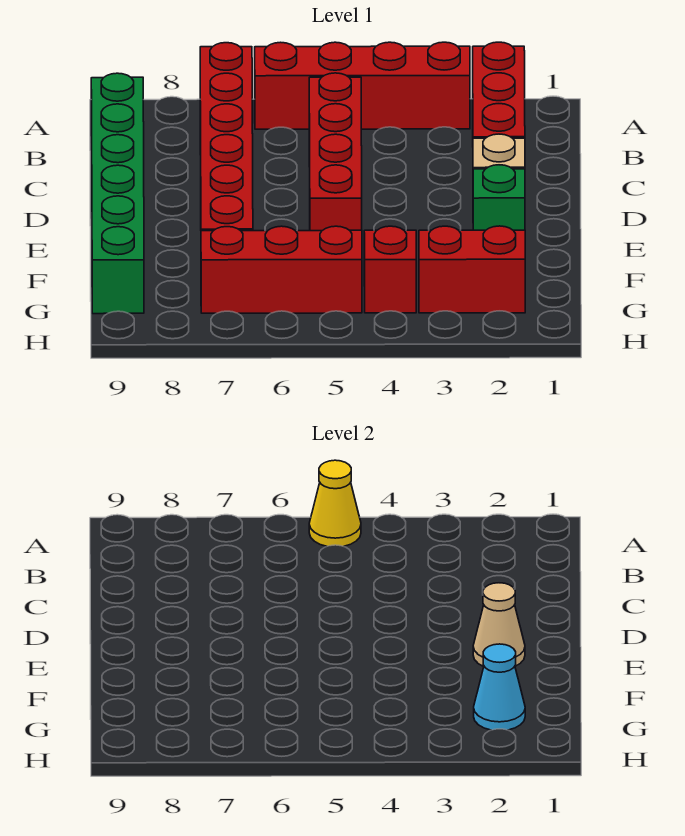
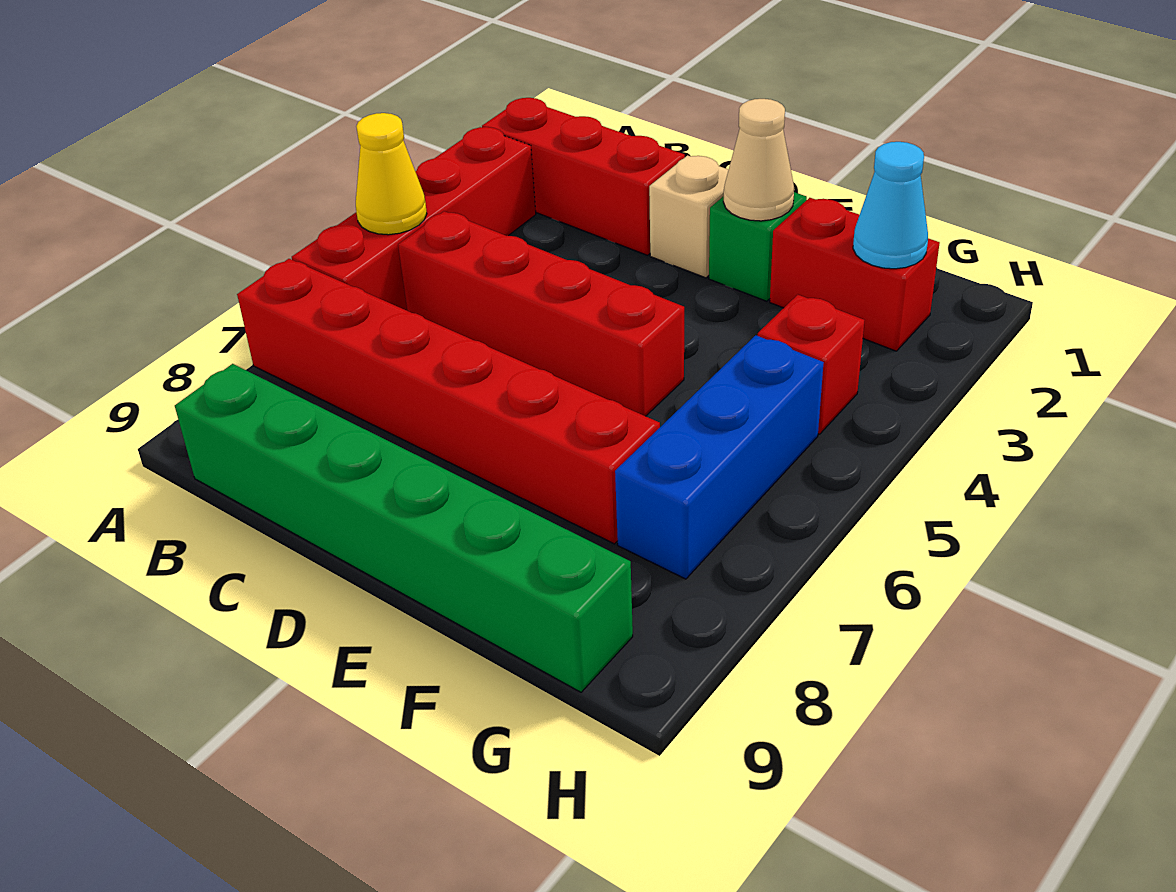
red 1x2 brick [419,226,525,313] -> red 1x2 brick turned to [770,198,940,351]
red 1x3 brick [201,226,362,313] -> blue 1x3 brick [615,335,824,579]

